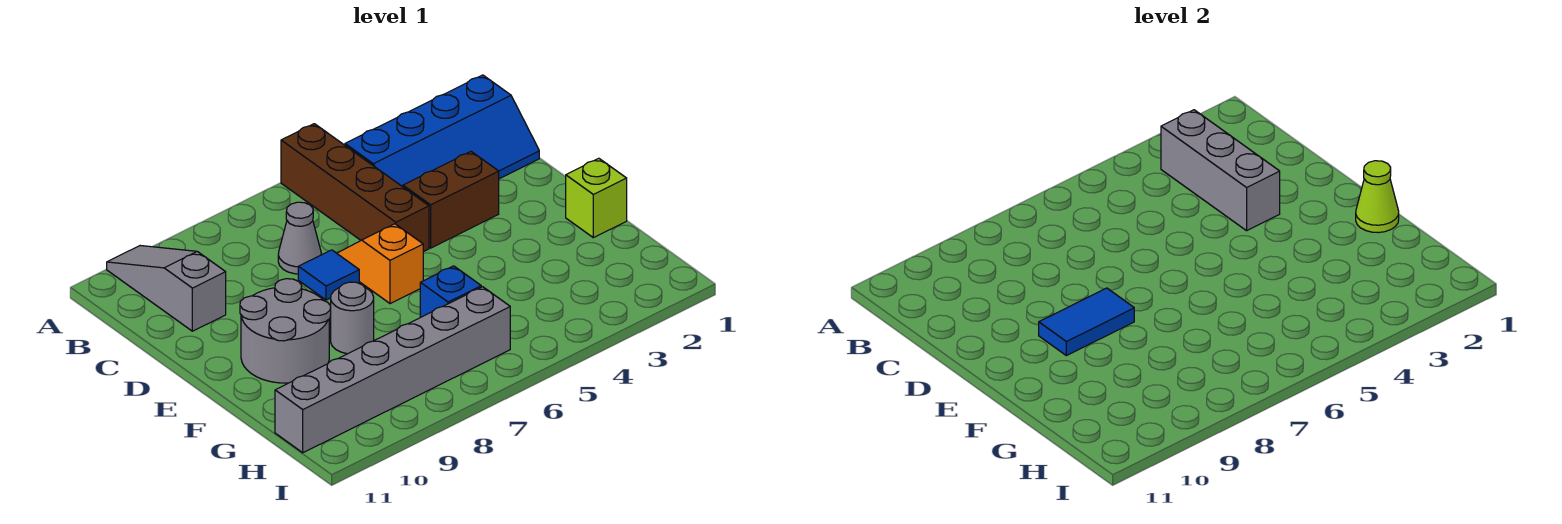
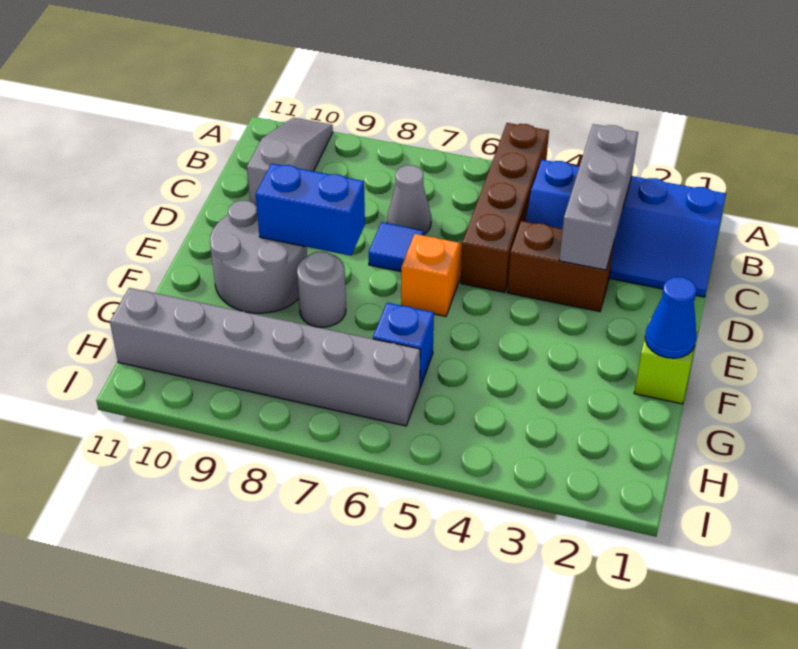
blue 1x2 tile [1039,288,1134,356] -> blue 1x2 brick [256,164,365,256]
lime 1x1 cone [1356,161,1399,233] -> blue 1x1 cone [645,277,697,358]

